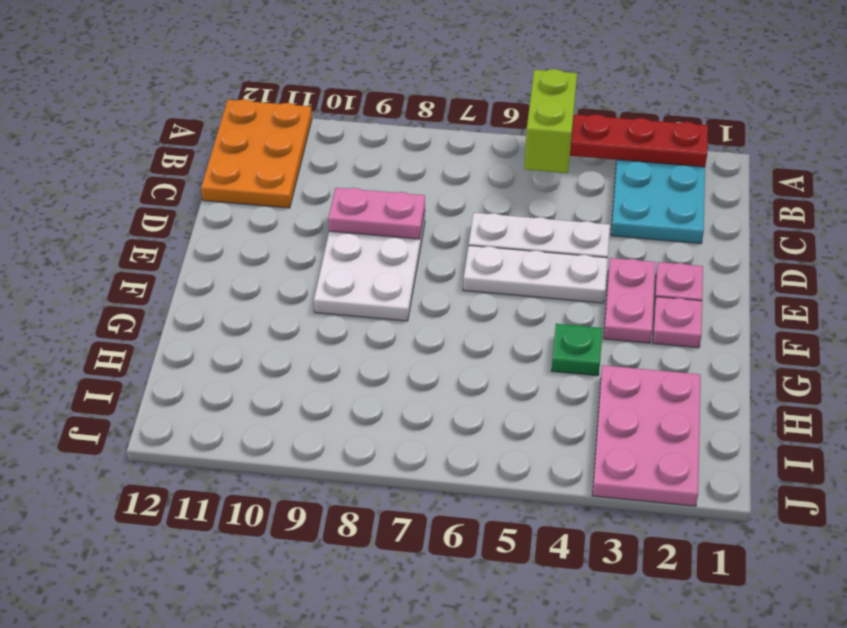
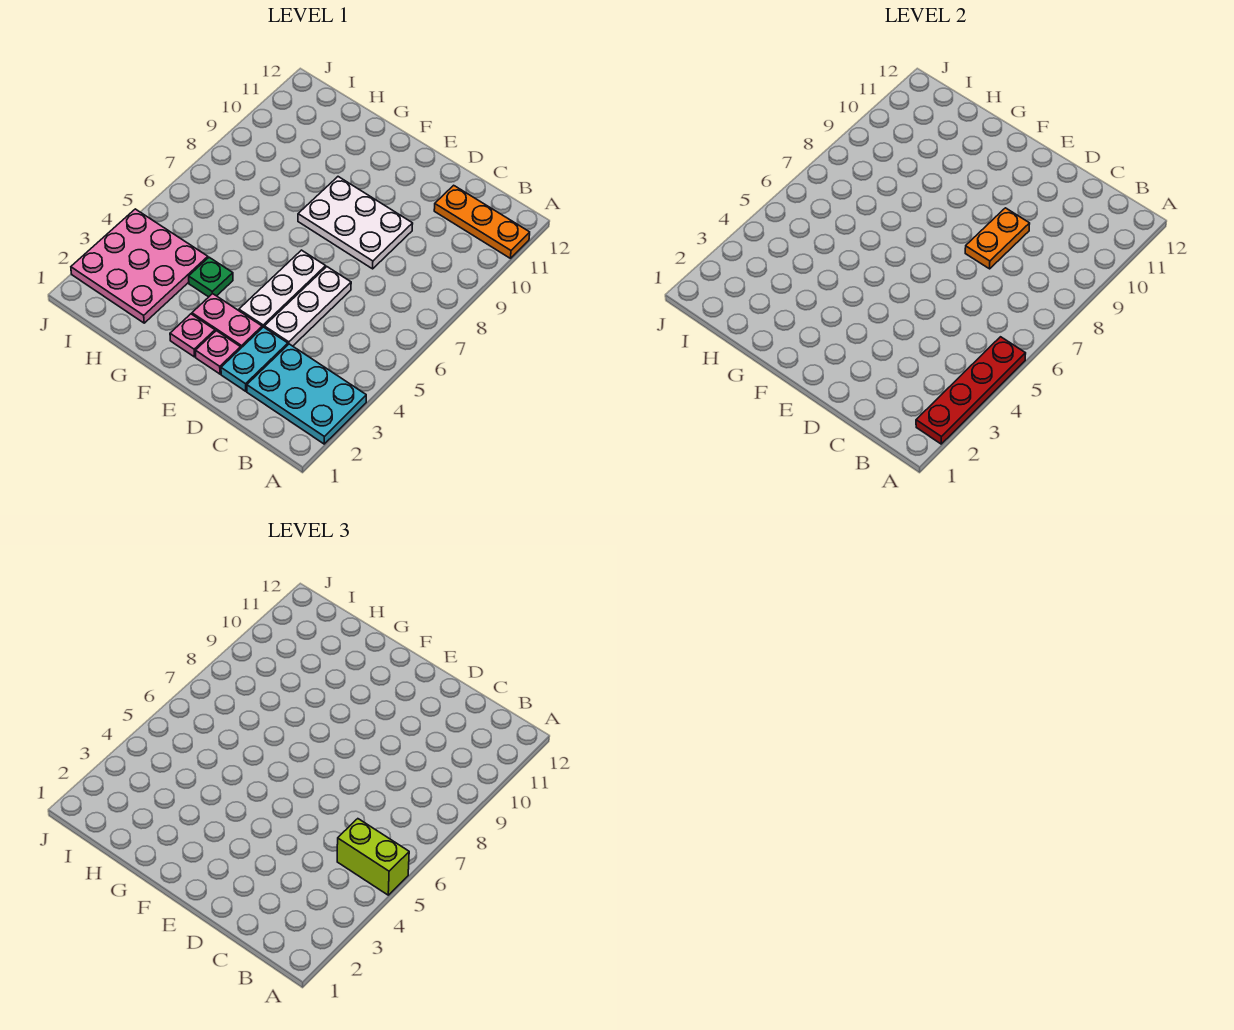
orange 2x3 plate [201,99,312,208] -> orange 1x3 plate [434,185,530,258]
none -> cyan 1x2 plate [221,327,288,391]
pink 1x2 plate [328,188,425,239] -> orange 1x2 plate [965,208,1030,269]
pink 2x3 plate [592,365,701,506] -> pink 3x3 plate [71,209,208,323]

